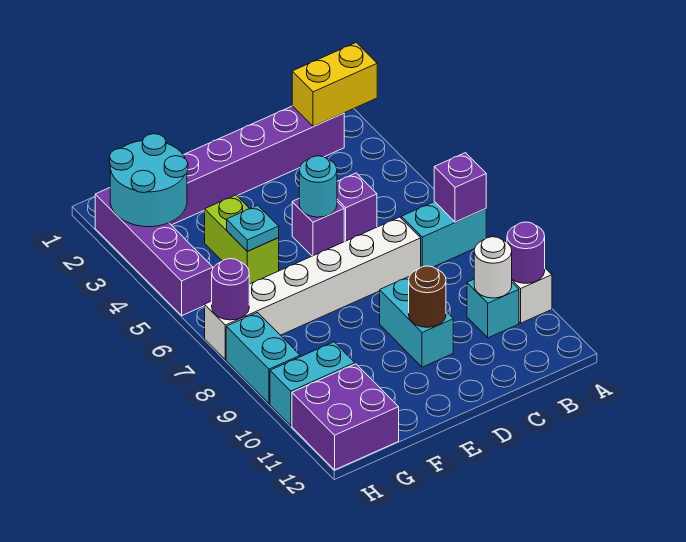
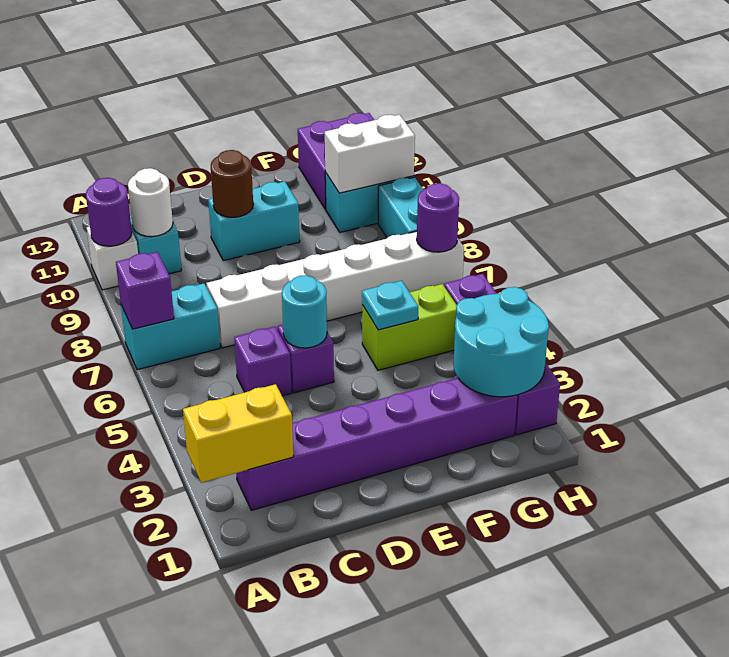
cyan 1x2 brick [380,277,453,367] -> cyan 1x2 brick turned to [208,181,300,261]
lime 1x2 brick [205,195,279,284] -> lime 1x2 brick turned to [362,284,457,370]
none -> white 1x2 brick [325,115,415,193]

